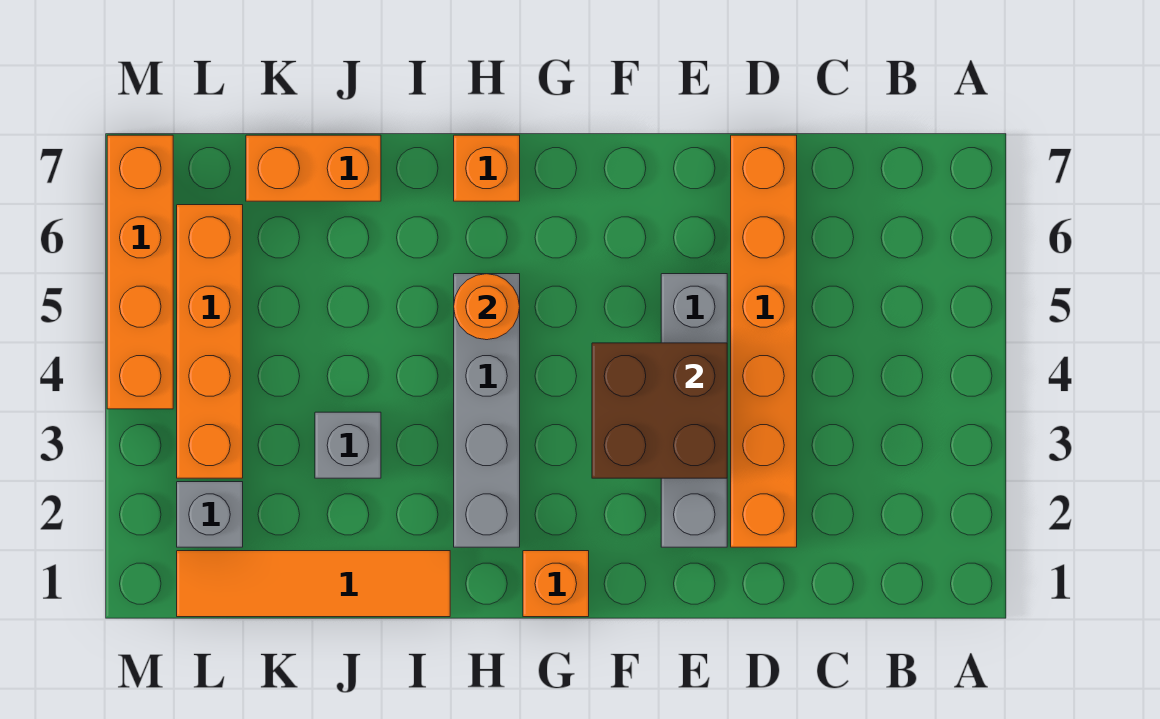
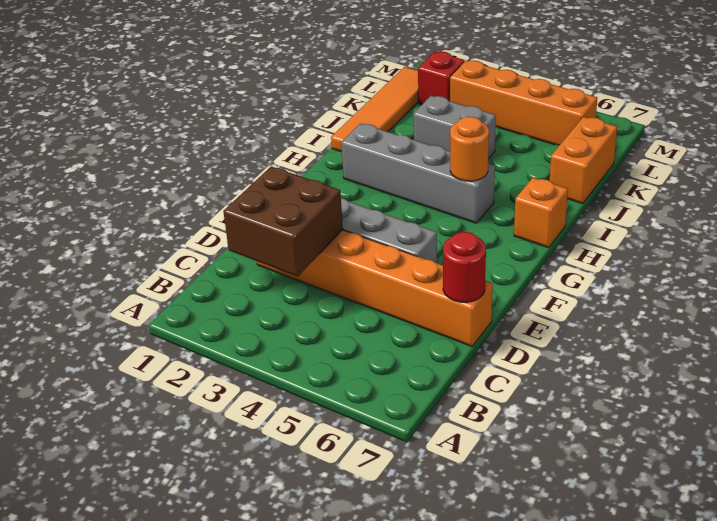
none -> red 1x1 round brick [443,232,486,302]
brown 2x2 brick [592,343,727,478] -> brown 2x2 brick moved to [223,166,343,276]
orange 1x1 brick [523,551,589,617] -> none
grey 1x1 brick [315,412,381,478] -> grey 1x2 brick [413,96,496,159]
grey 1x1 brick [177,482,243,547] -> red 1x1 brick [418,51,465,104]
orange 1x4 brick [107,135,173,409] -> none

